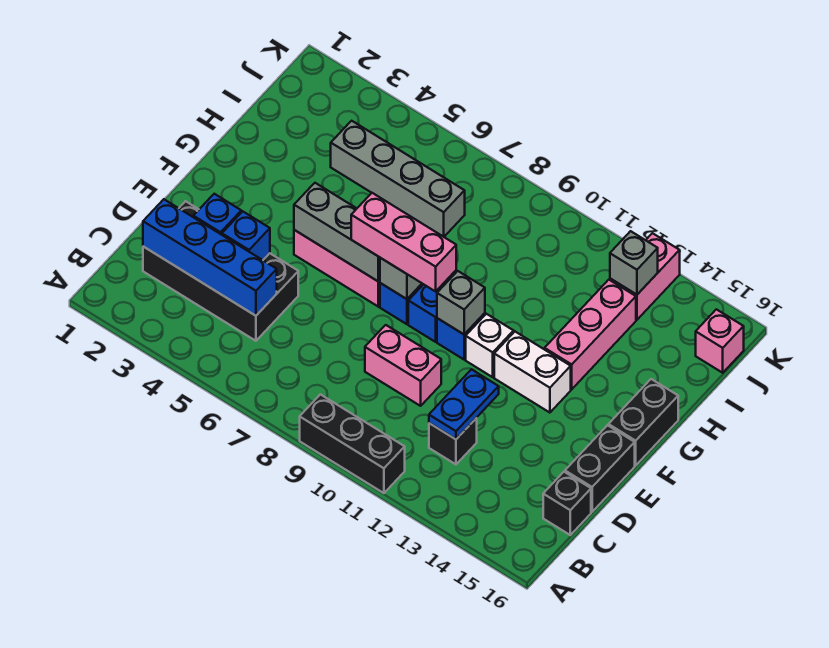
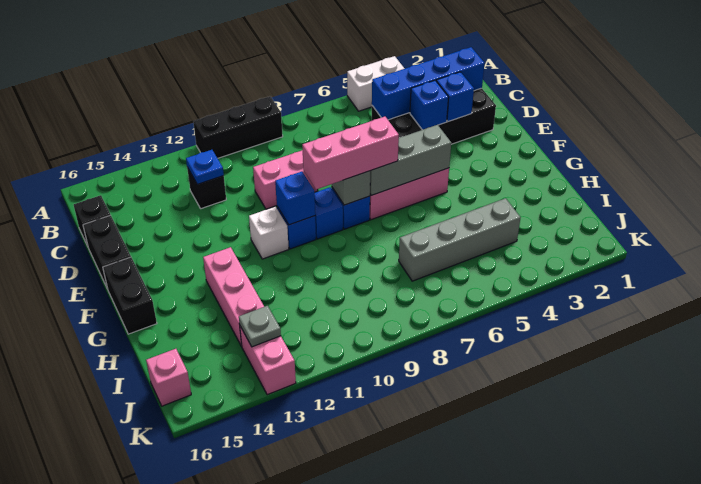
blue 1x2 plate [429,369,499,439] -> blue 1x1 plate [186,150,224,184]
grey 1x1 brick [437,271,485,334] -> blue 1x1 brick [275,171,315,225]
white 1x2 brick [494,332,571,413] -> white 1x2 brick moved to [347,56,405,111]
grey 1x1 brick [610,231,658,295] -> grey 1x1 plate [239,306,281,347]

